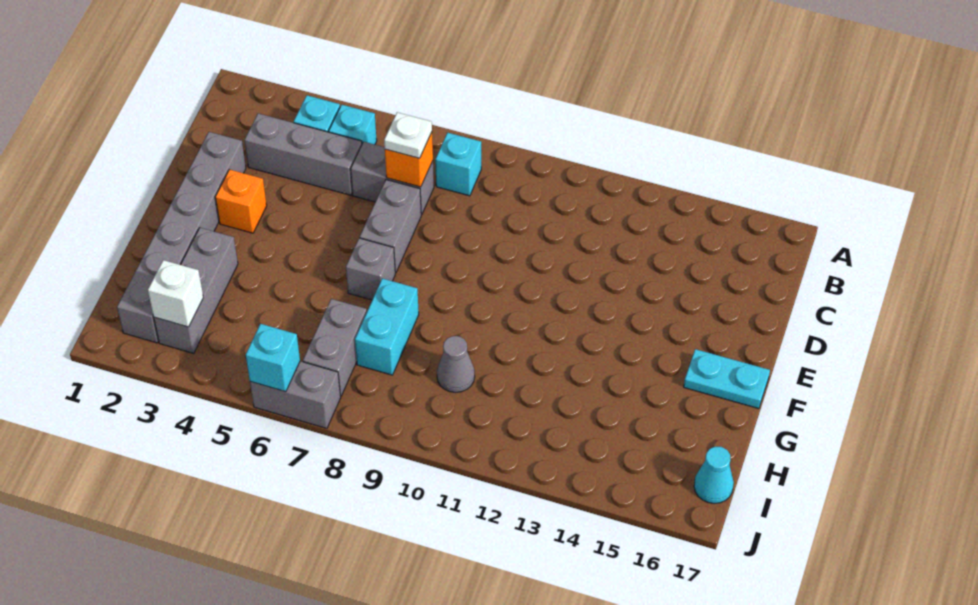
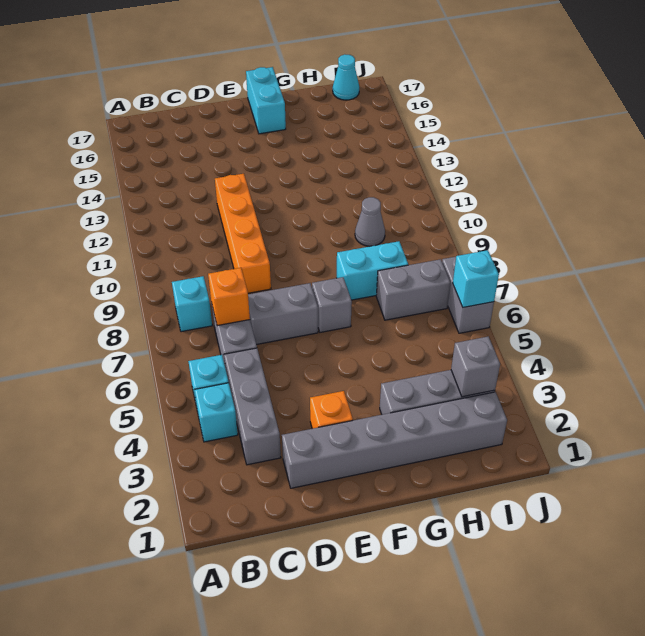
white 1x1 plate [384,112,432,158] -> none
none -> orange 1x4 brick [215,174,271,293]
cyan 1x2 plate [684,349,770,409] -> cyan 1x2 brick [246,67,286,134]
white 1x1 brick [148,260,203,327] -> grey 1x1 brick [451,336,500,397]

